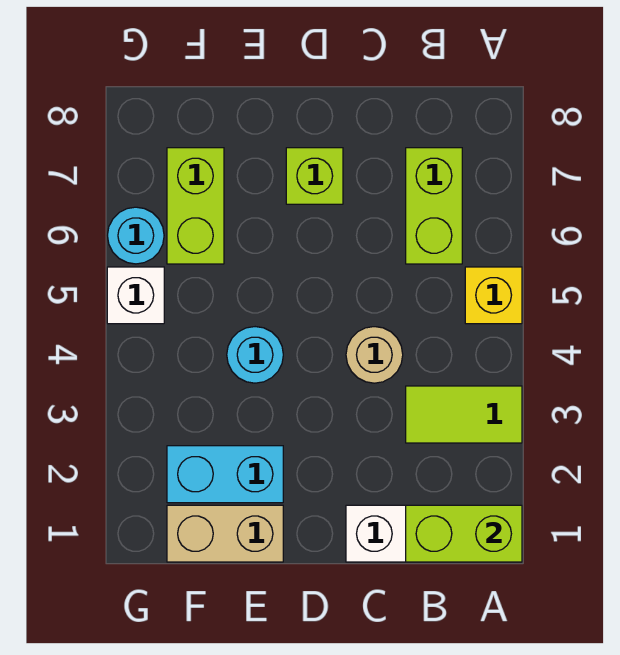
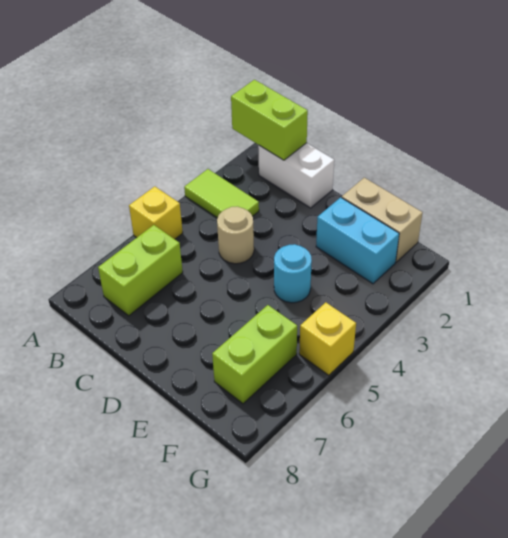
lime 1x1 brick [286,148,343,204] -> none
white 1x1 brick [107,267,164,324] -> yellow 1x1 brick [299,302,356,375]
cyan 1x1 round brick [107,207,164,264] -> none

